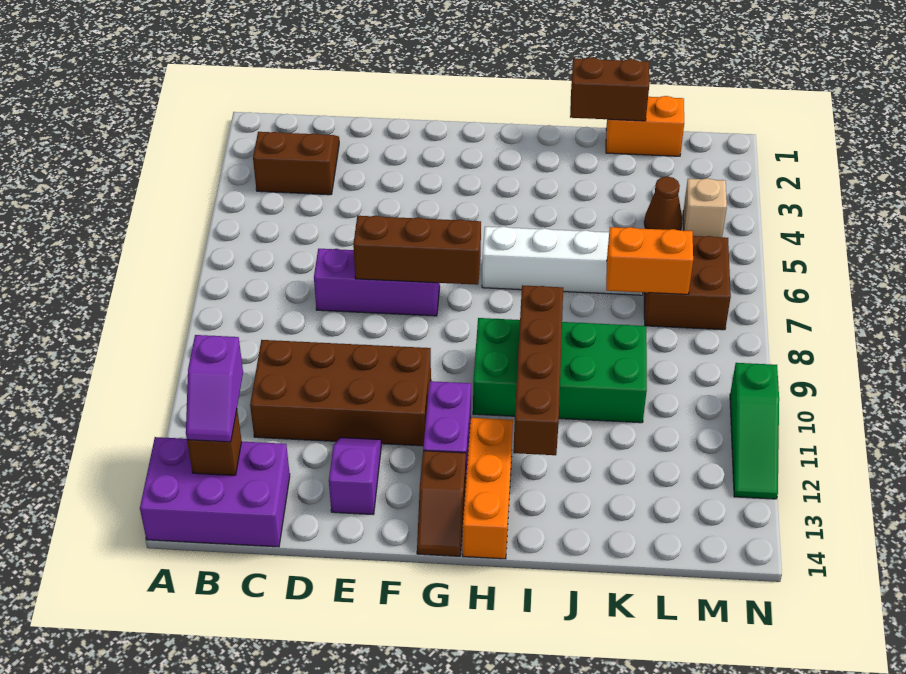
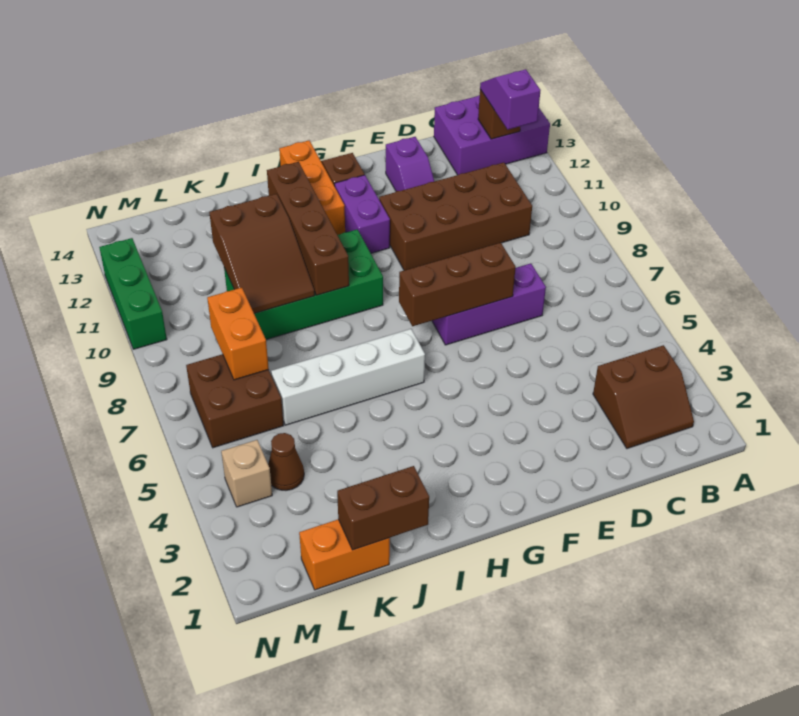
none -> brown 2x3 slope [209,194,315,313]
orange 1x2 brick [606,227,693,294] -> orange 1x2 brick turned to [207,288,269,380]
green 1x3 slope [730,363,779,499] -> green 1x3 brick [99,238,167,349]

